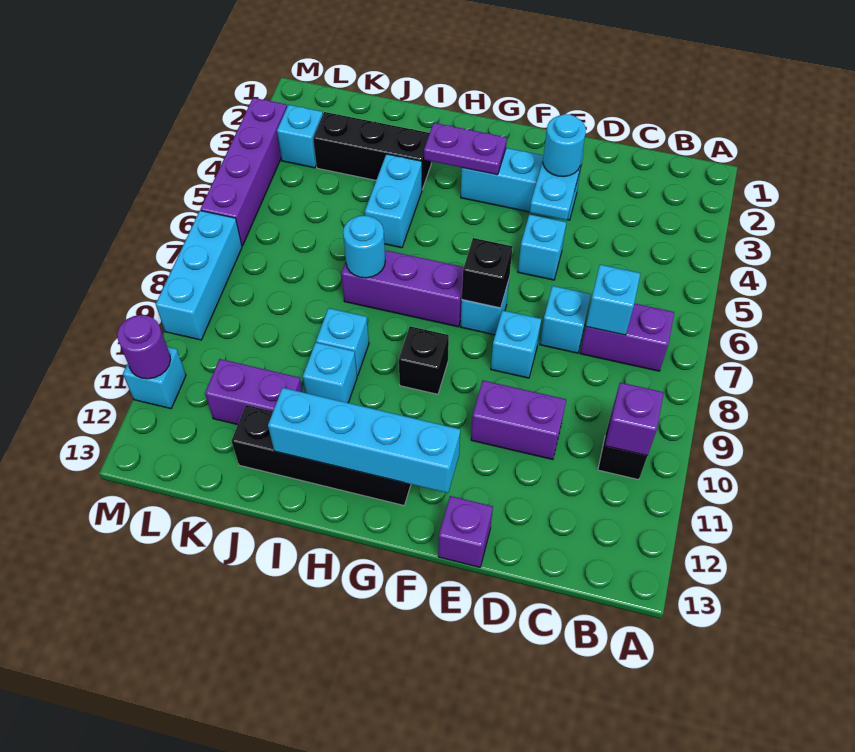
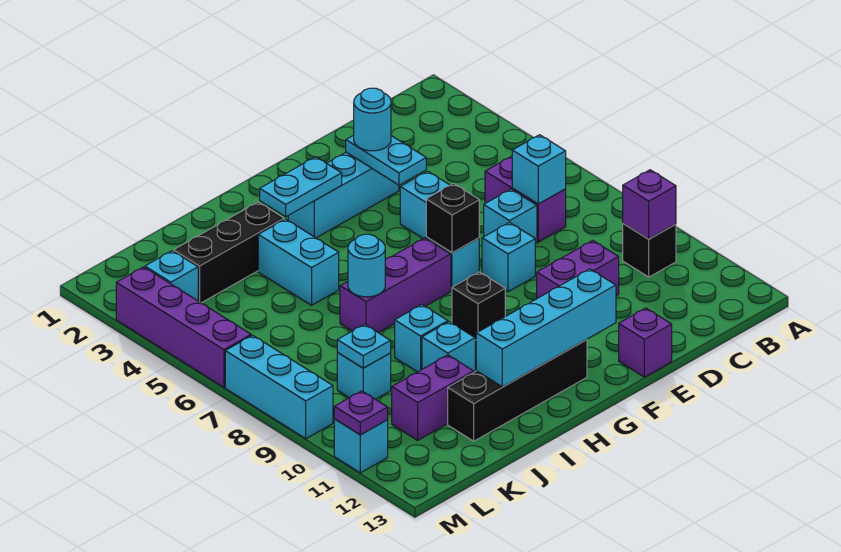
purple 1x2 brick [580,303,674,371] -> purple 1x2 brick turned to [485,156,566,242]
purple 1x2 plate [424,123,507,175] -> cyan 1x2 plate [260,157,342,217]
none -> cyan 1x1 brick [337,353,391,399]
none -> cyan 1x1 plate [337,324,391,368]
purple 1x1 round brick [117,315,171,379] -> purple 1x1 plate [334,391,388,435]

